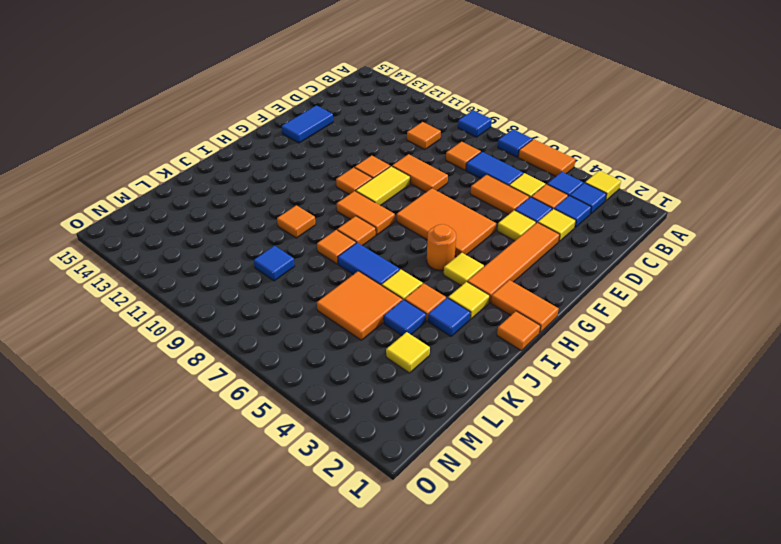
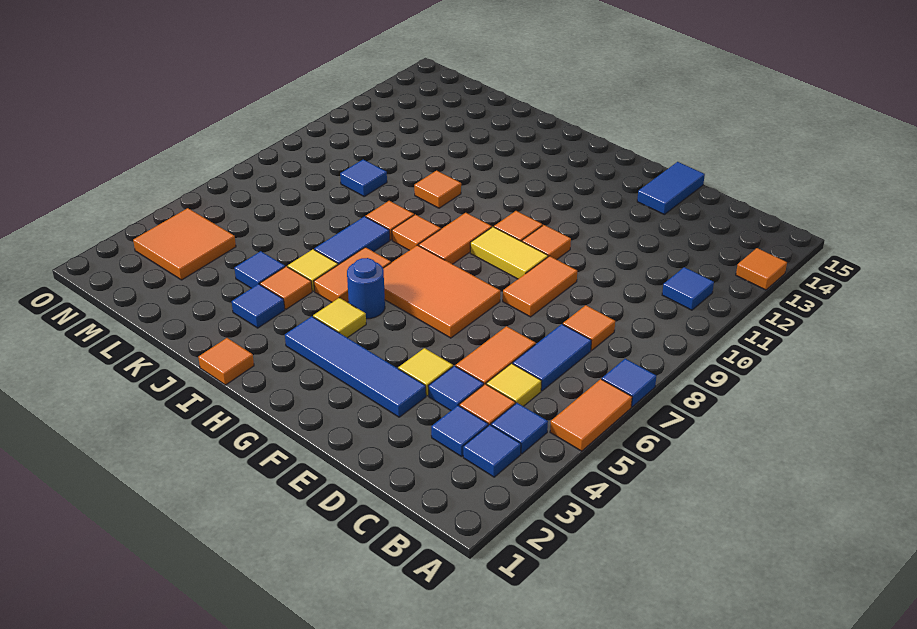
yellow 1x1 tile [585,171,621,201] -> none
blue 1x1 tile [458,110,492,137] -> blue 1x1 tile moved to [662,267,714,310]
orange 1x1 tile [407,122,441,149] -> orange 1x1 tile moved to [736,248,787,290]
yellow 1x1 tile [538,209,576,242] -> none
orange 1x4 tile [467,222,560,303] -> blue 1x4 tile [285,316,426,417]
blue 1x2 tile [282,105,333,143] -> blue 1x2 tile turned to [637,162,705,214]
orange 2x3 tile [397,188,496,257] -> orange 2x3 tile turned to [383,245,500,338]
orange 1x2 tile [491,280,559,333] -> orange 1x2 tile moved to [314,247,391,302]
orange 1x1 round brick [427,224,456,270] -> blue 1x1 round brick [347,258,385,319]
yellow 1x1 tile [448,282,490,319] -> none
orange 2x2 tile [317,271,402,340] -> orange 2x2 tile moved to [133,208,236,280]
yellow 1x1 tile [386,332,430,373] -> none

